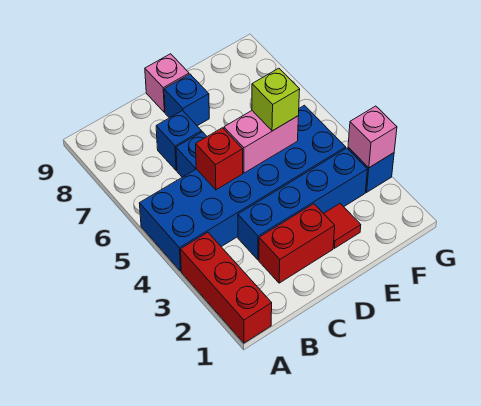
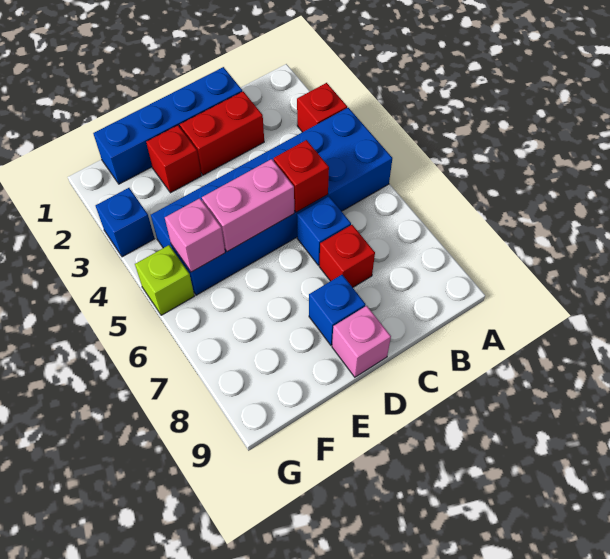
red 1x3 brick [181,233,272,343] -> red 1x1 brick [297,83,347,132]
blue 1x4 brick [238,148,367,260] -> blue 1x4 brick moved to [93,67,242,184]
blue 1x1 brick [156,111,202,170] -> red 1x1 brick [319,225,375,287]
red 1x1 tile [324,203,361,248] -> red 1x1 brick [146,125,201,193]
lime 1x1 brick [252,68,300,131] -> lime 1x1 brick moved to [135,245,194,315]
pink 1x1 brick [348,106,397,168] -> pink 1x1 brick moved to [165,198,225,272]

